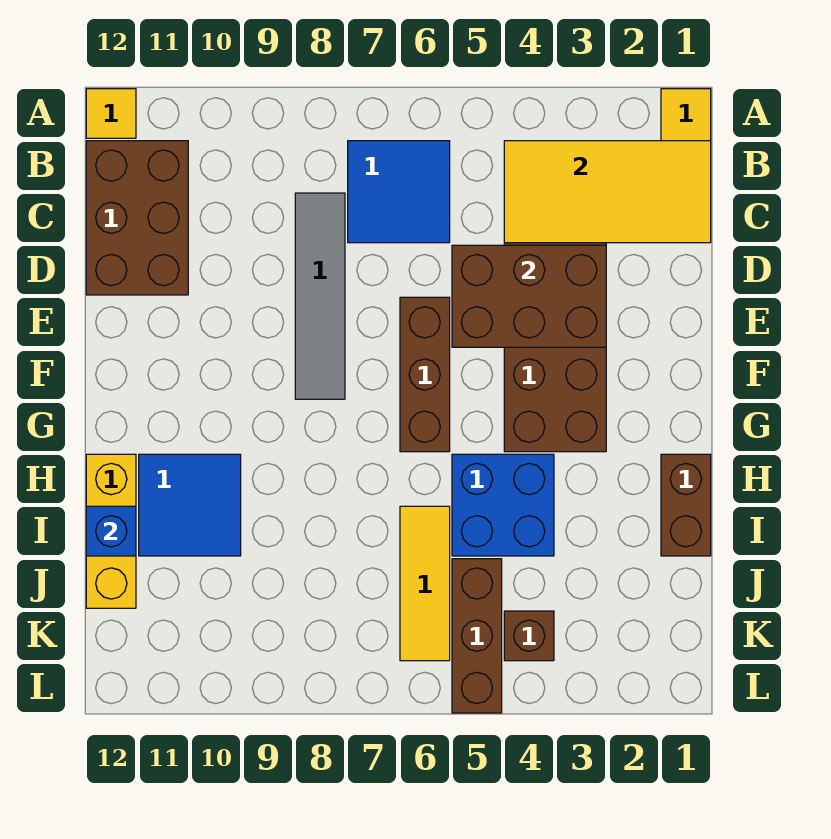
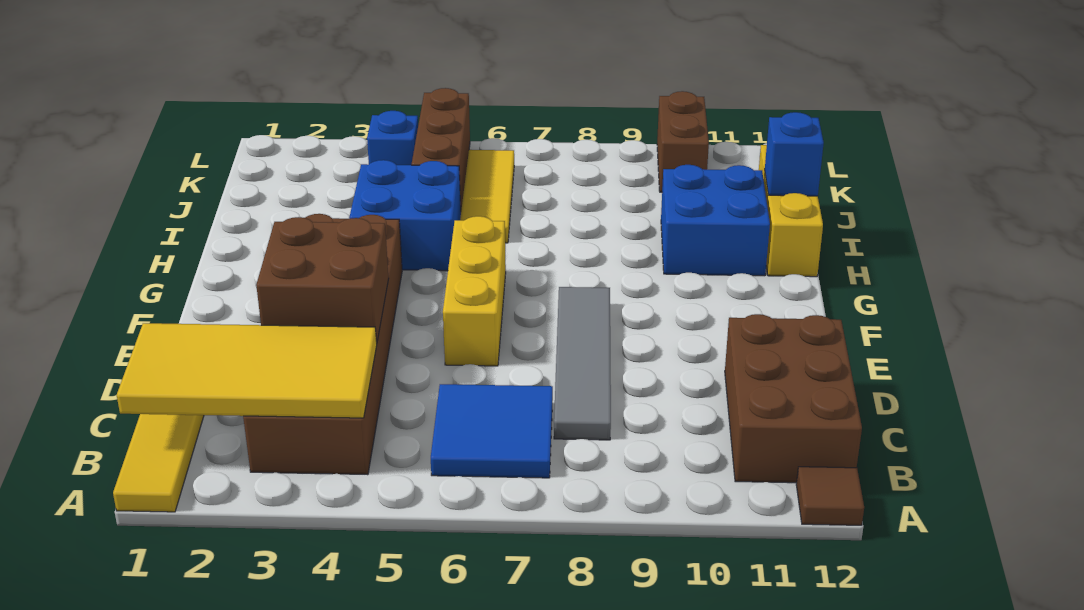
yellow 1x1 tile [86,89,136,138] -> brown 1x1 tile [796,467,864,525]
brown 2x3 brick [452,245,606,347] -> brown 2x2 brick [256,217,389,343]
brown 1x3 brick [400,297,450,452] -> yellow 1x3 brick [443,216,506,366]
brown 1x2 brick [661,454,711,556] -> brown 1x2 brick moved to [657,91,709,192]
blue 2x2 tile [139,454,241,556] -> blue 2x2 brick [661,165,770,276]
brown 1x1 brick [504,611,554,661] -> blue 1x1 brick [367,111,418,165]

